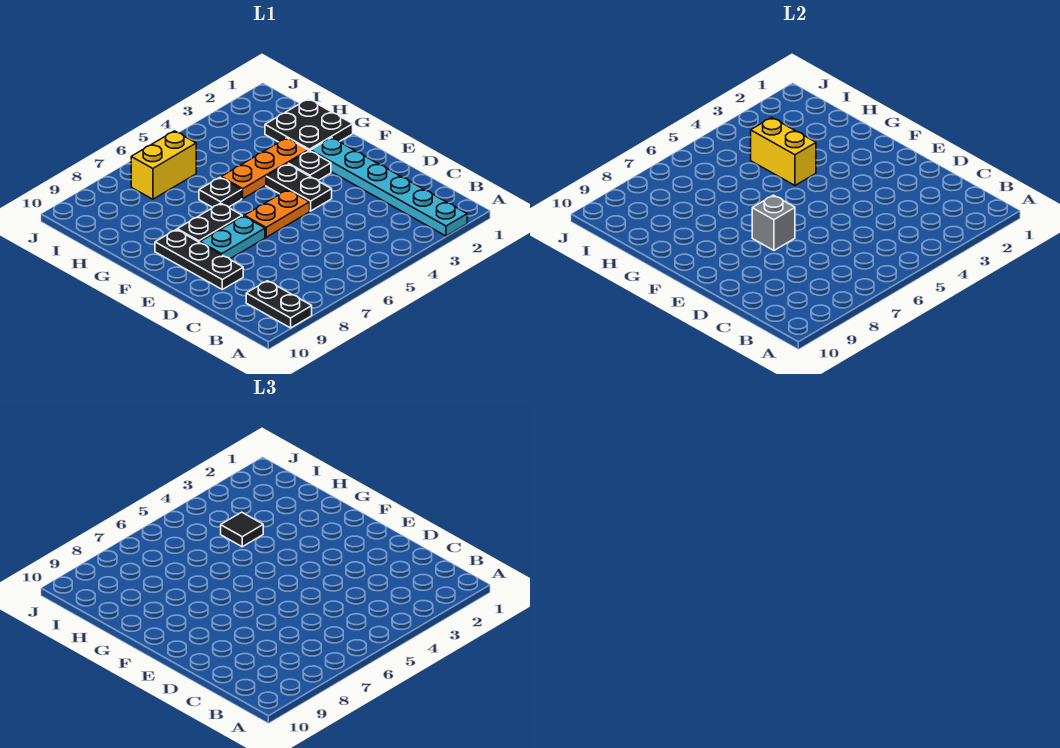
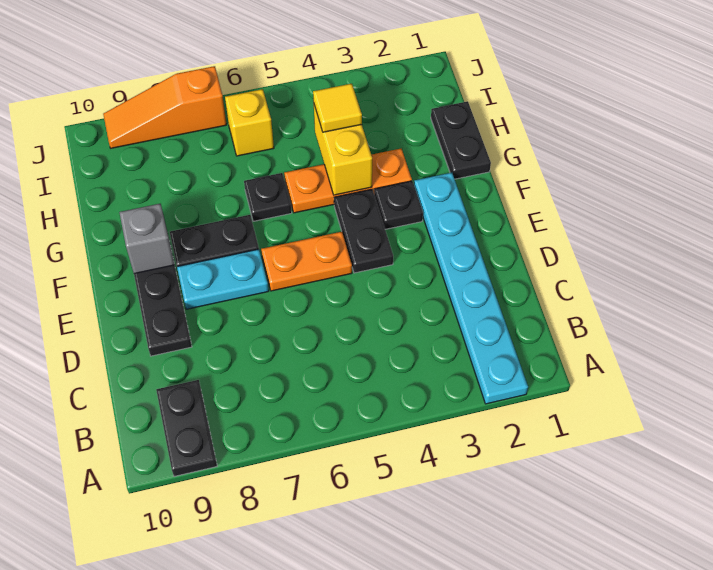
grey 1x1 brick [752,195,795,250] -> grey 1x1 brick moved to [119,204,174,274]
black 2x2 plate [265,99,353,151] -> black 1x2 plate [431,101,491,179]
black 1x1 tile [221,512,263,547] -> yellow 1x1 tile [313,84,362,132]
yellow 1x2 brick [131,131,196,199] -> yellow 1x1 brick [225,89,274,156]
none -> orange 1x3 slope [103,66,227,148]

